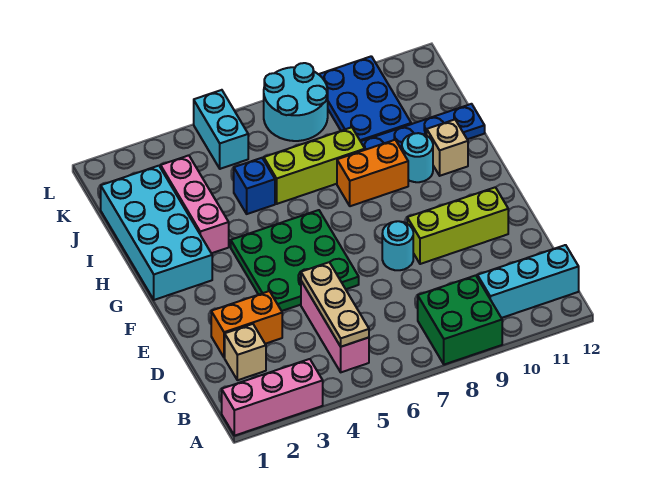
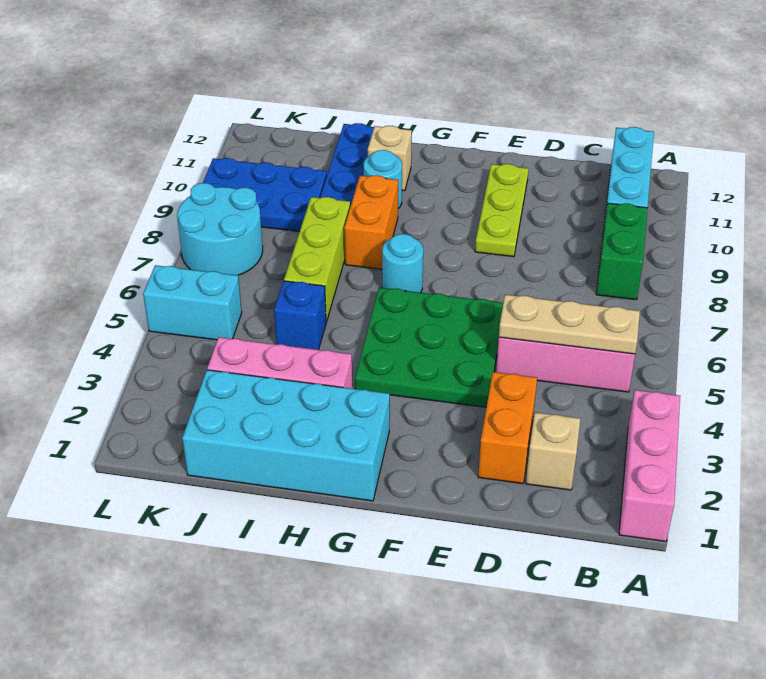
green 2x2 brick [418,275,502,365] -> green 1x2 brick [596,203,648,300]
cyan 1x1 round brick [382,221,413,270] -> cyan 1x1 round brick moved to [382,234,423,293]
lime 1x3 brick [407,187,508,264] -> lime 1x3 plate [475,164,528,257]

